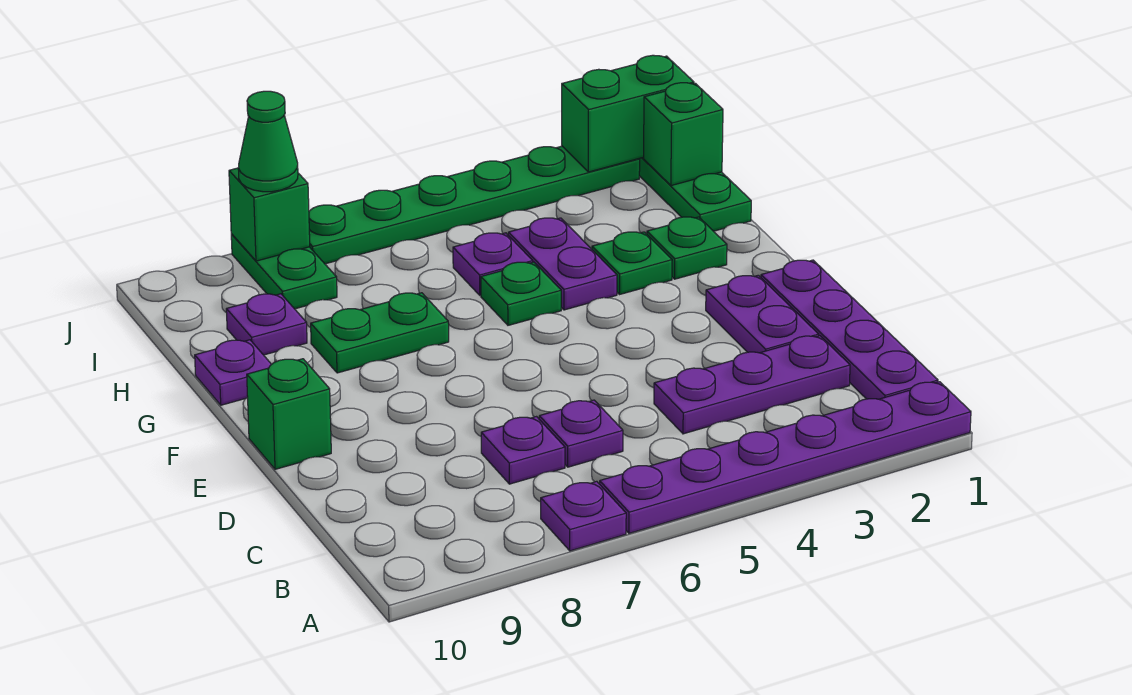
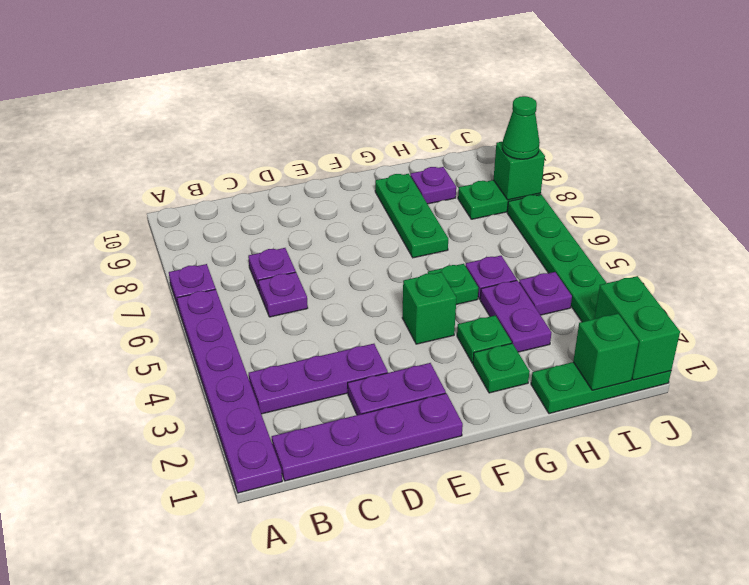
purple 1x3 plate [654,336,850,434] -> purple 1x3 plate turned to [249,344,388,414]
green 1x1 brick [247,359,331,469] -> green 1x1 brick moved to [402,272,456,344]
purple 1x2 plate [508,218,617,310] -> purple 1x2 plate turned to [480,280,552,352]
green 1x2 plate [311,293,449,373] -> green 1x3 plate [375,174,448,258]
purple 1x1 plate [195,340,271,405] -> purple 1x1 plate moved to [519,272,572,315]

